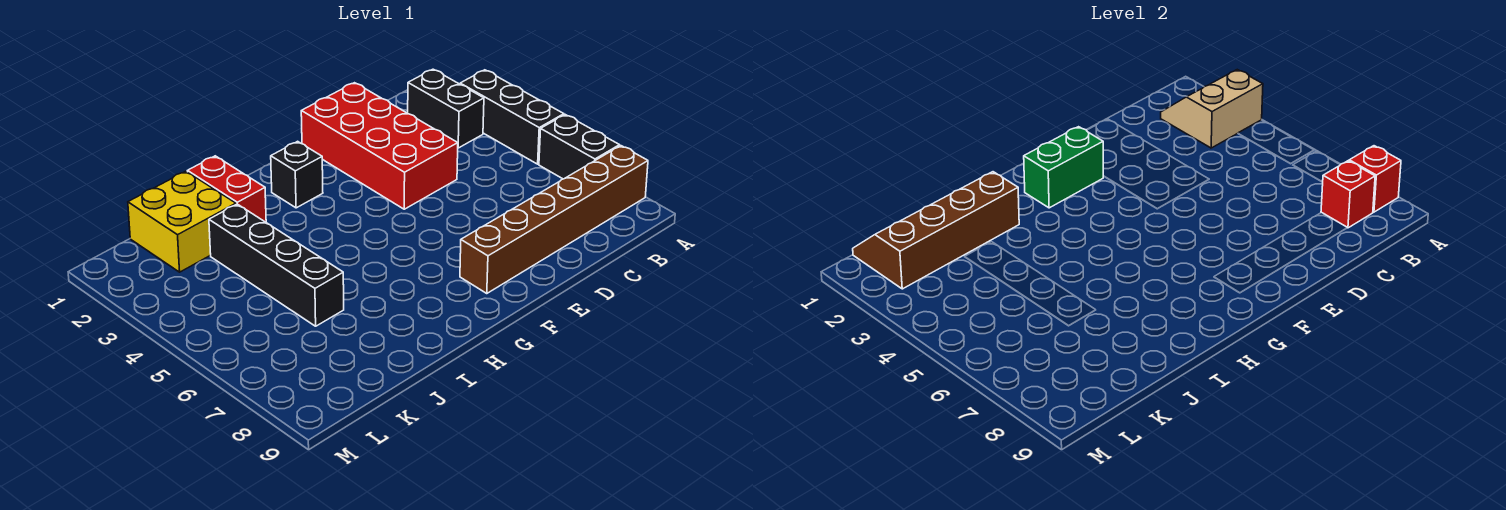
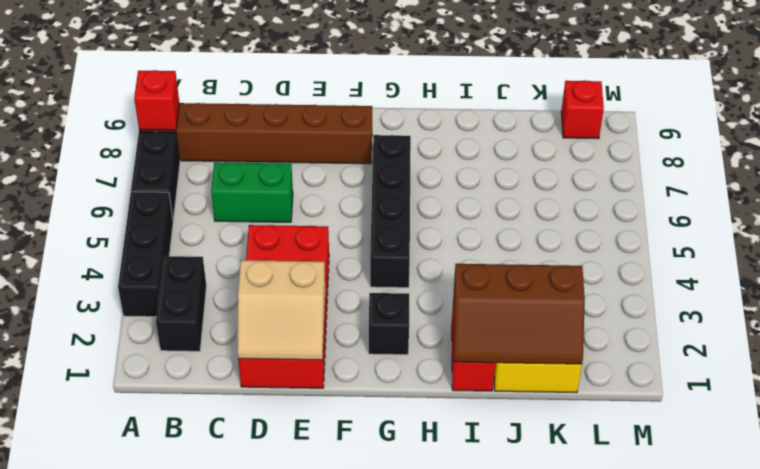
tan 2x2 slope [1161,70,1263,148] -> tan 2x2 slope moved to [238,260,325,360]
red 1x1 brick [1321,161,1375,228] -> red 1x1 brick moved to [561,80,604,139]
green 1x2 brick [1024,127,1103,208] -> green 1x2 brick moved to [211,162,293,222]
brown 2x4 slope [853,172,1019,289] -> brown 2x3 slope [453,264,585,364]
black 1x4 brick [209,204,344,326] -> black 1x4 brick moved to [370,135,411,288]

